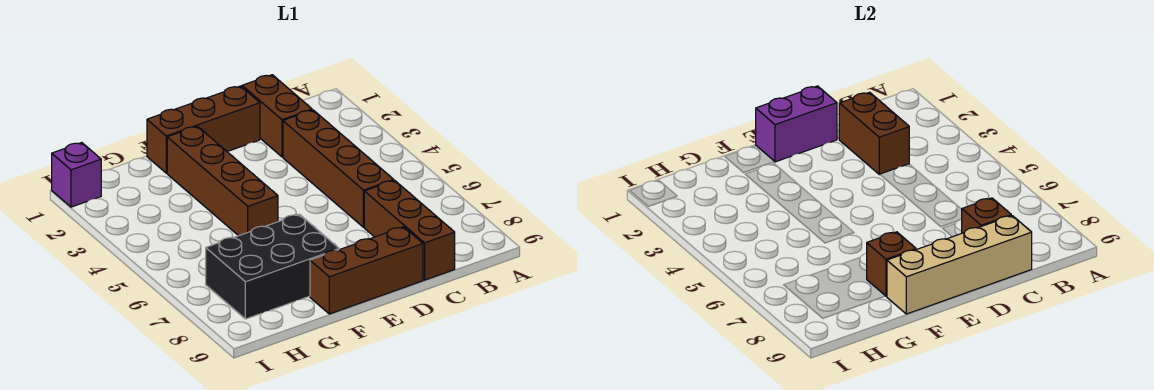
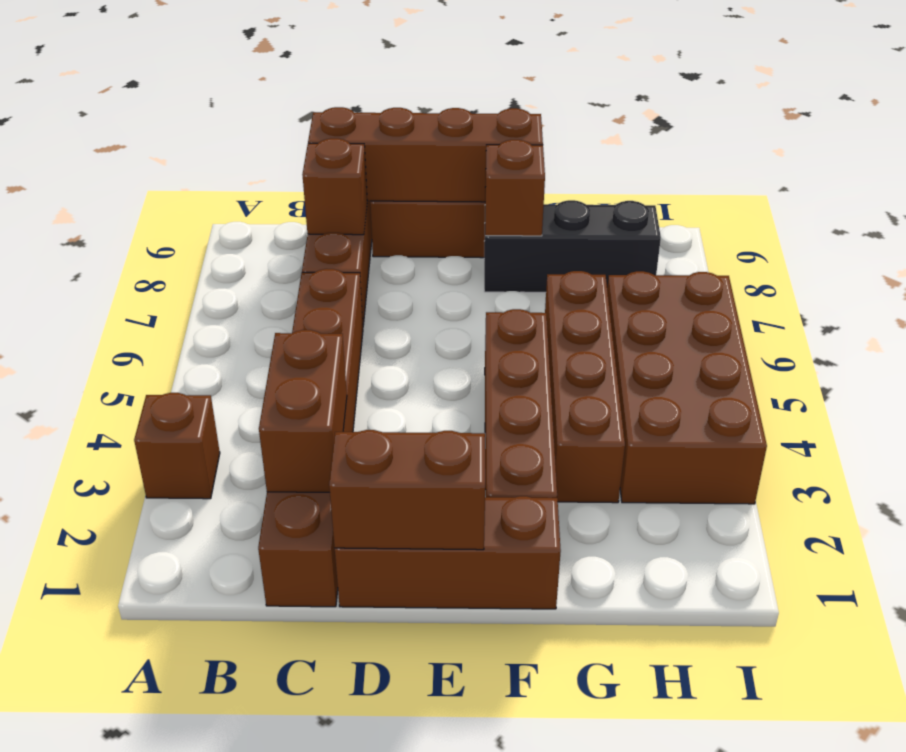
none -> brown 1x1 brick [134,393,220,499]
tan 1x4 brick [887,216,1032,314] -> brown 1x4 brick [308,107,543,202]
purple 1x2 brick [756,86,837,162] -> brown 1x2 brick [329,430,485,550]
black 2x3 brick [206,214,339,319] -> black 1x3 brick [484,200,661,292]
none -> brown 1x4 brick [545,271,625,503]
none -> brown 2x4 brick [607,271,767,504]
purple 1x1 brick [52,143,101,207] -> none

